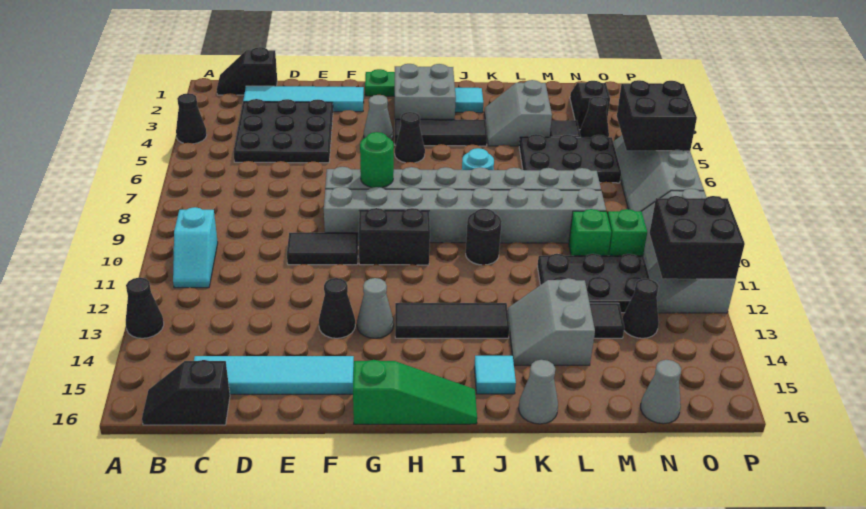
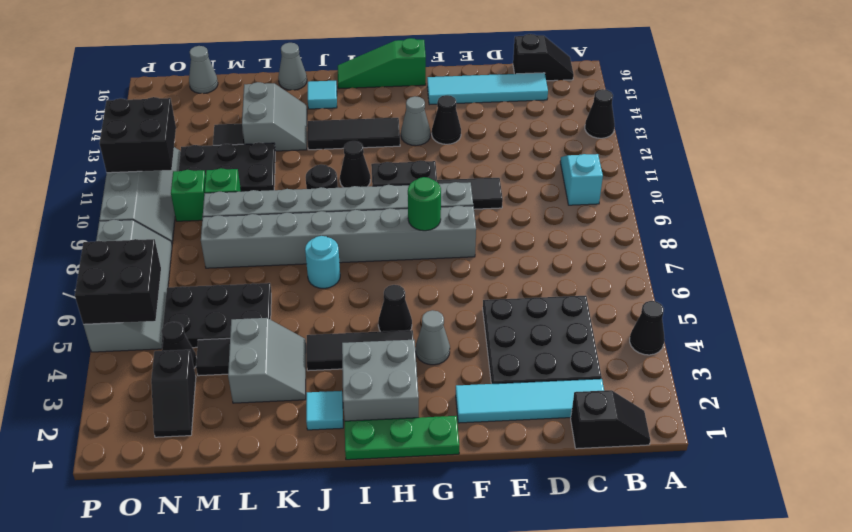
black 1x1 cone [623,279,659,338] -> black 1x1 cone moved to [340,141,370,188]

